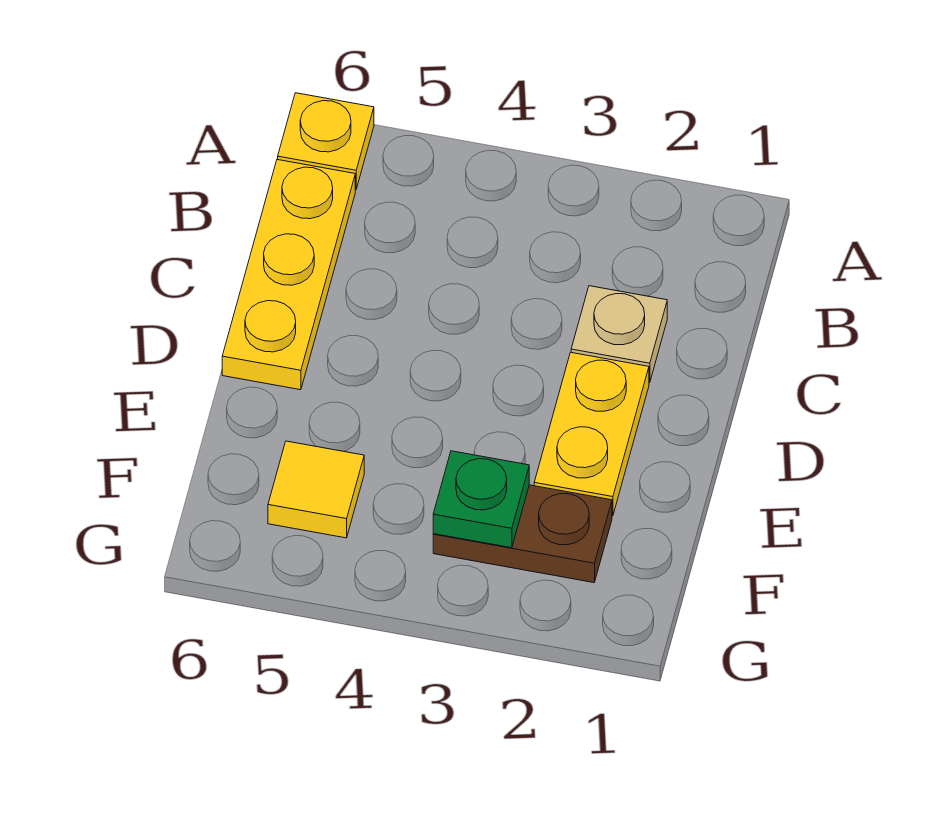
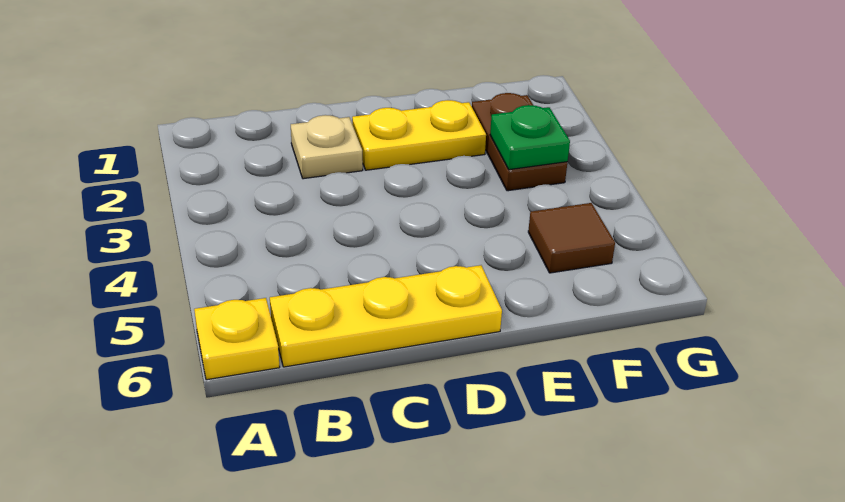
yellow 1x1 tile [268,441,364,538] -> brown 1x1 tile [528,203,615,273]

